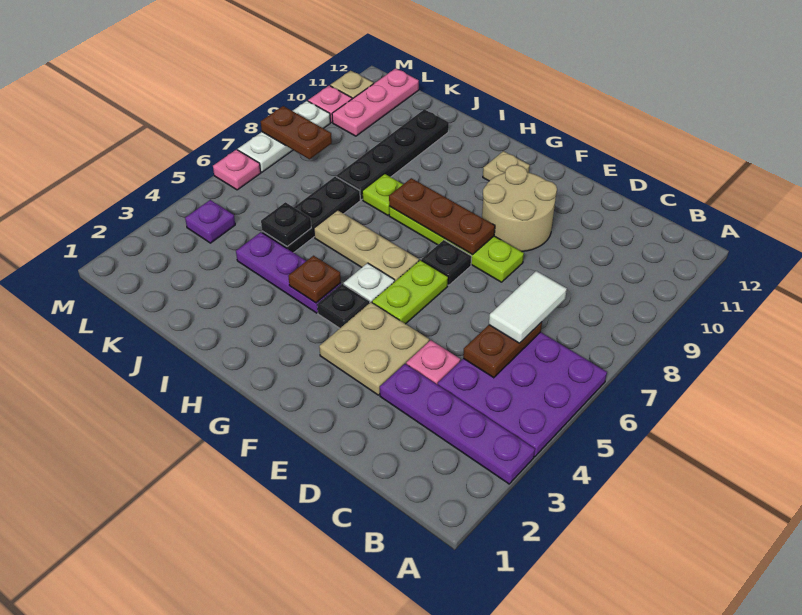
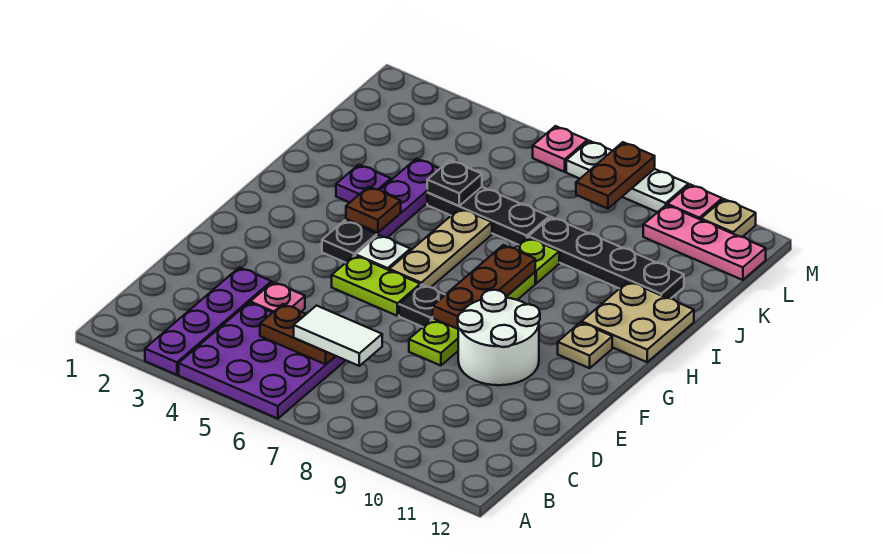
tan 2x2 plate [319,302,429,395] -> tan 2x2 plate moved to [582,281,694,362]
tan 2x2 round brick [482,165,557,252] -> white 2x2 round brick [458,290,540,385]
purple 1x1 plate [185,200,235,243] -> purple 1x1 plate moved to [336,165,391,203]

